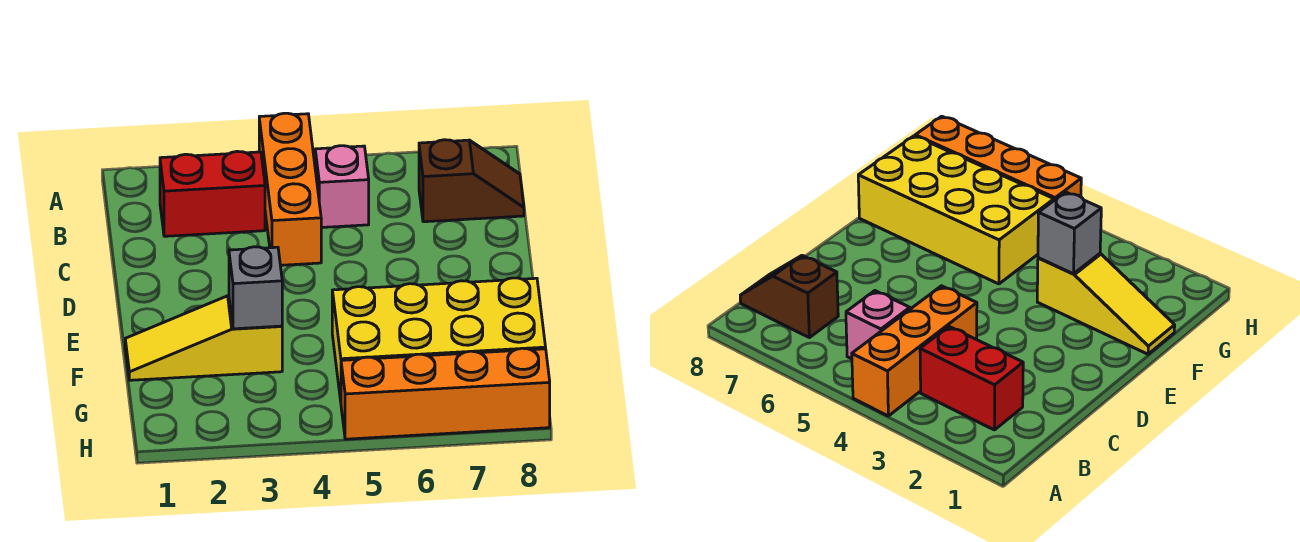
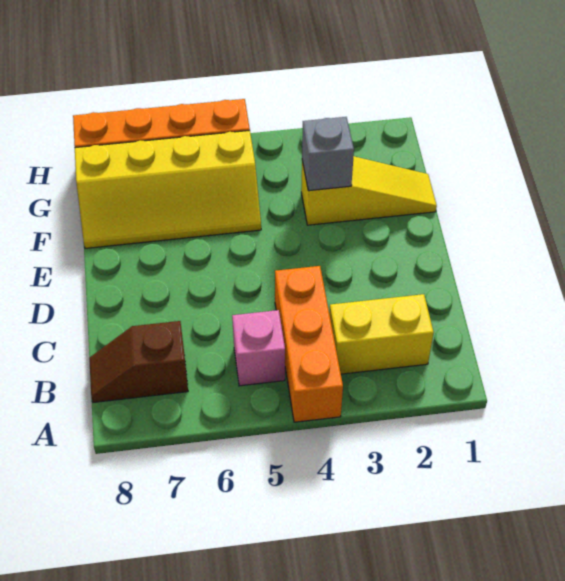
red 1x2 brick [160,151,265,236] -> yellow 1x2 brick [329,294,434,374]
yellow 2x4 brick [332,278,546,401] -> yellow 2x4 slope [75,130,261,248]

